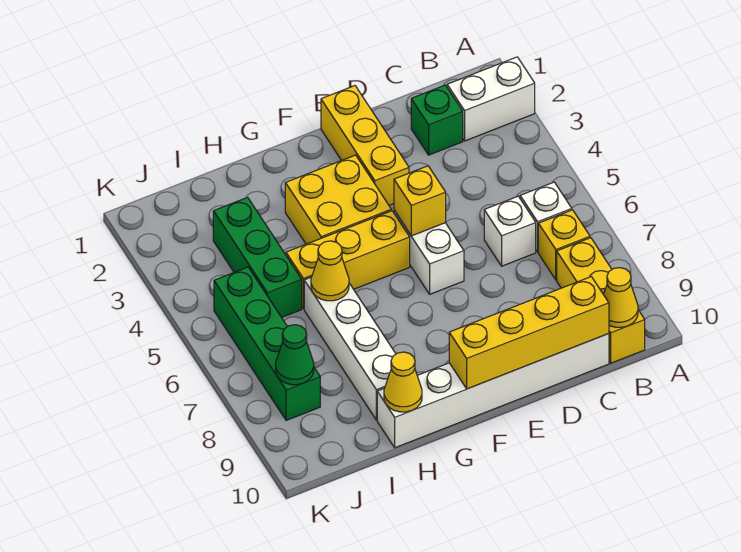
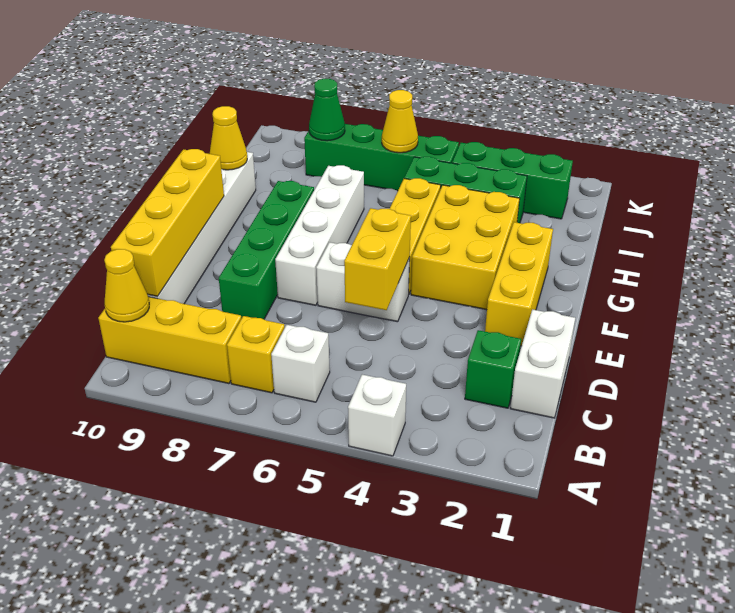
white 1x2 brick [447,57,535,141] -> white 1x2 brick moved to [510,309,575,418]
white 1x1 brick [484,196,536,266] -> white 1x1 brick moved to [348,375,406,456]
none -> green 1x4 brick [219,181,314,319]
yellow 1x3 brick [321,86,409,206] -> yellow 1x3 brick turned to [485,222,553,346]
yellow 1x1 brick [394,166,446,236] -> yellow 1x2 brick [344,208,411,310]
yellow 2x2 brick [285,155,391,244] -> yellow 2x3 brick [411,185,520,310]
white 1x4 brick [304,277,396,420] -> white 1x4 brick turned to [275,165,364,305]
yellow 1x1 cone [311,241,349,301] -> yellow 1x1 cone moved to [382,90,418,153]
none -> green 1x3 brick [452,142,573,219]

